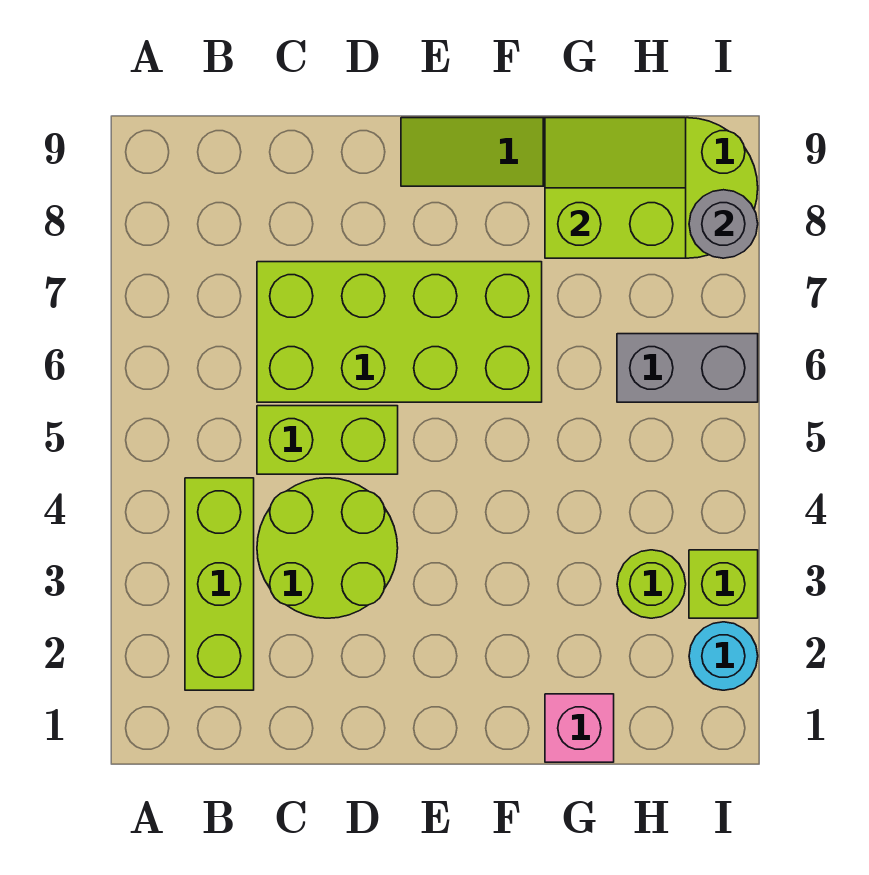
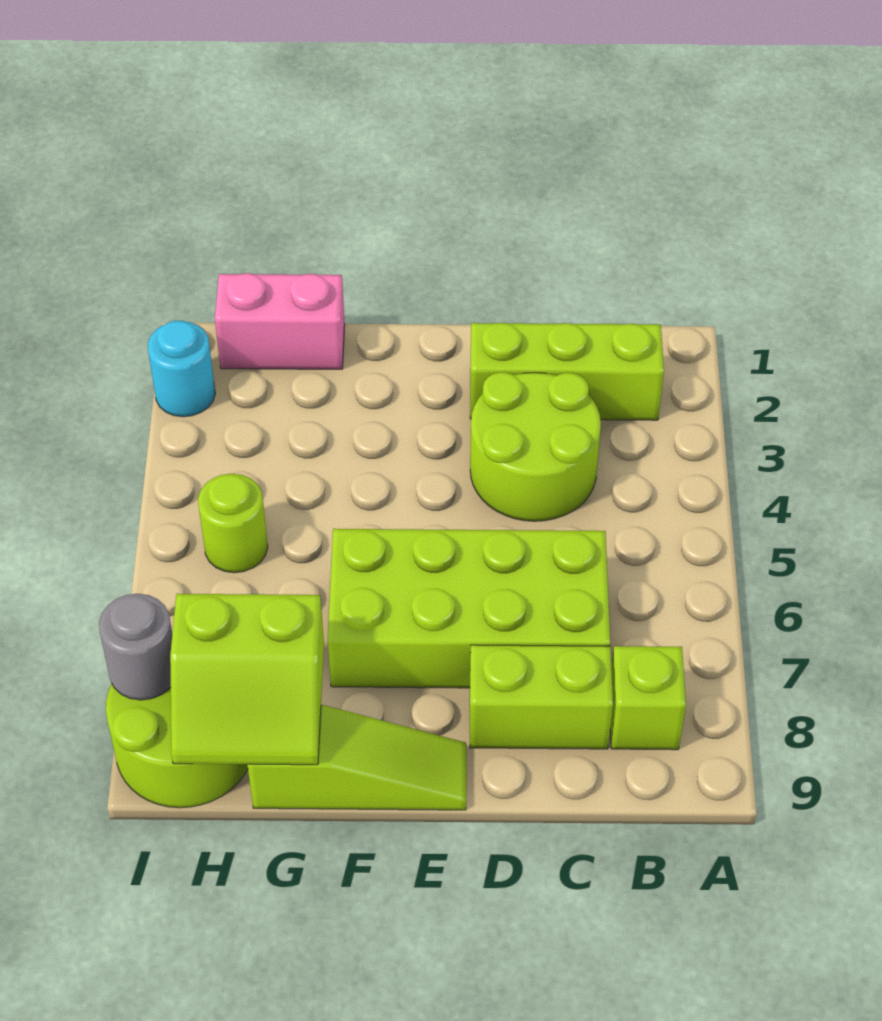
lime 1x3 brick [185,478,254,690] -> lime 1x3 brick turned to [470,323,664,420]
lime 1x2 brick [257,406,398,474] -> lime 1x2 brick moved to [470,645,613,749]
pink 1x1 brick [545,694,614,762] -> pink 1x2 brick [215,273,345,369]
lime 1x1 round brick [617,550,686,618] -> lime 1x1 round brick moved to [198,474,268,573]
grey 1x2 brick [617,334,758,402] -> none
lime 1x1 brick [689,550,758,618] -> lime 1x1 brick moved to [610,646,686,750]

